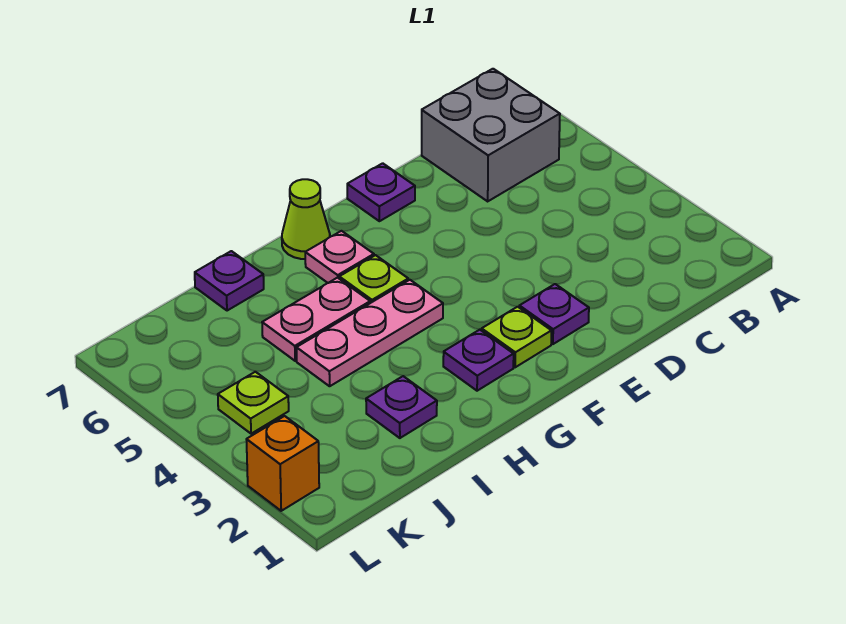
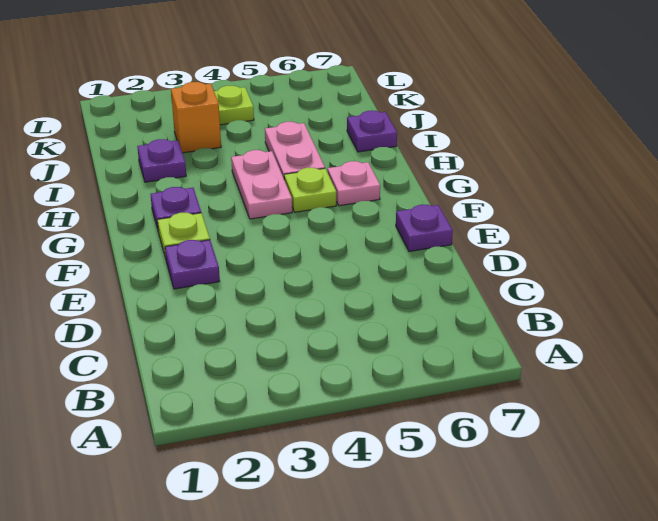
grey 2x2 brick [422,69,560,201] -> none
pink 1x3 plate [296,280,443,386] -> pink 1x2 plate [231,150,292,219]
lime 1x1 cone [282,179,330,259] -> none
orange 1x1 brick [246,416,319,511] -> orange 1x1 brick moved to [171,82,221,153]

